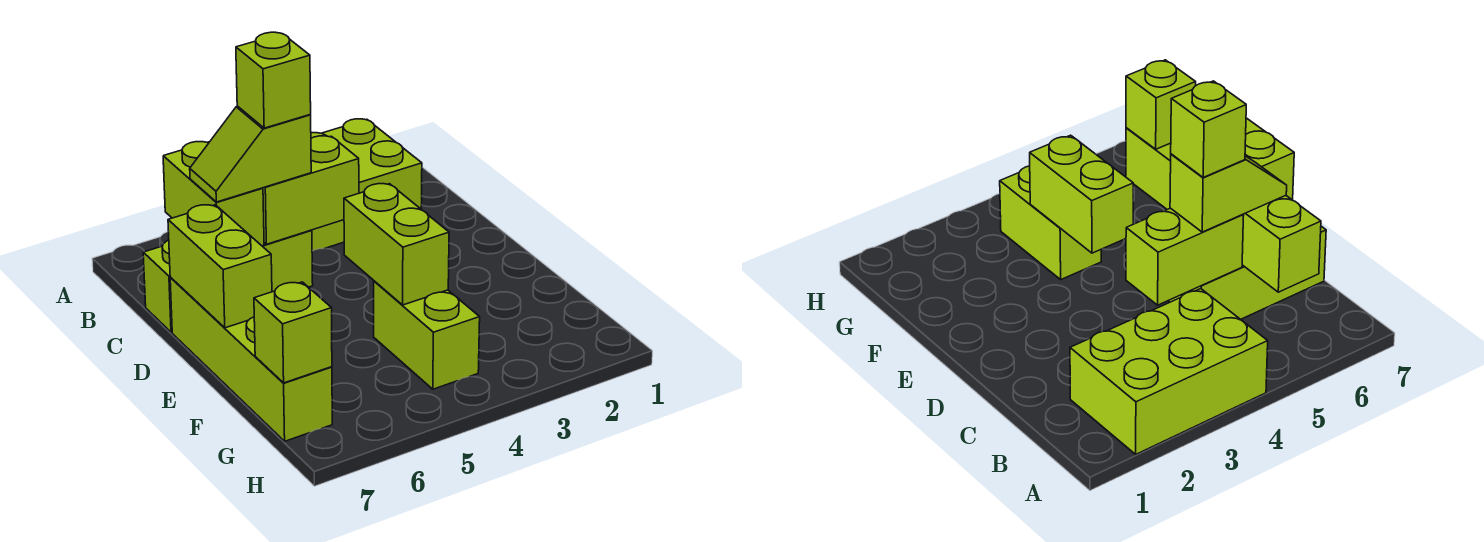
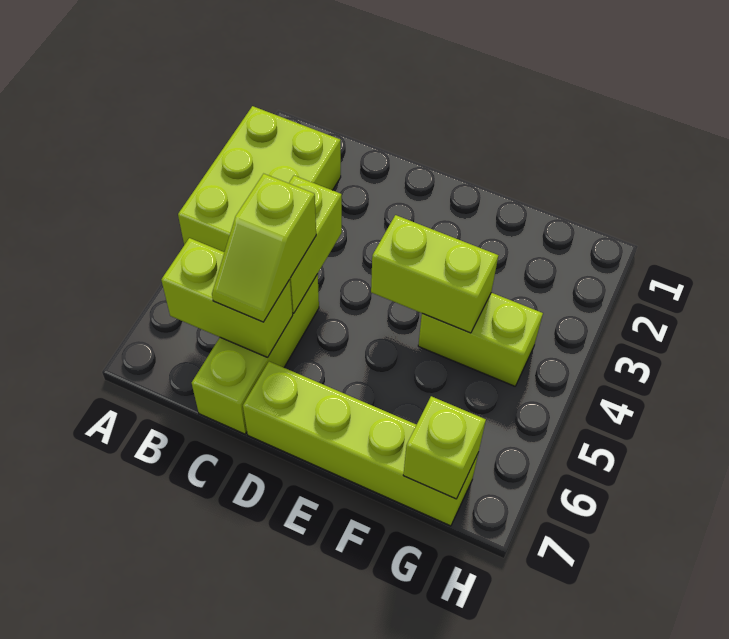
lime 1x1 brick [236,32,311,128] -> none
lime 1x2 brick [168,205,272,328] -> none

